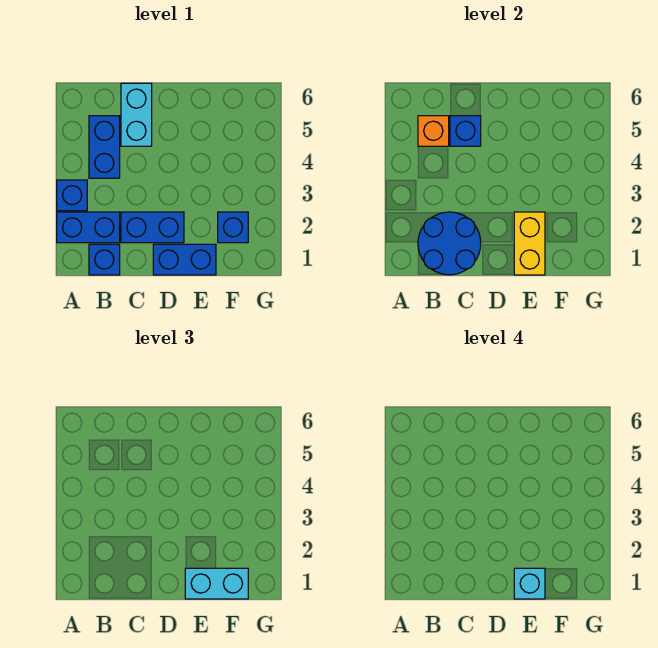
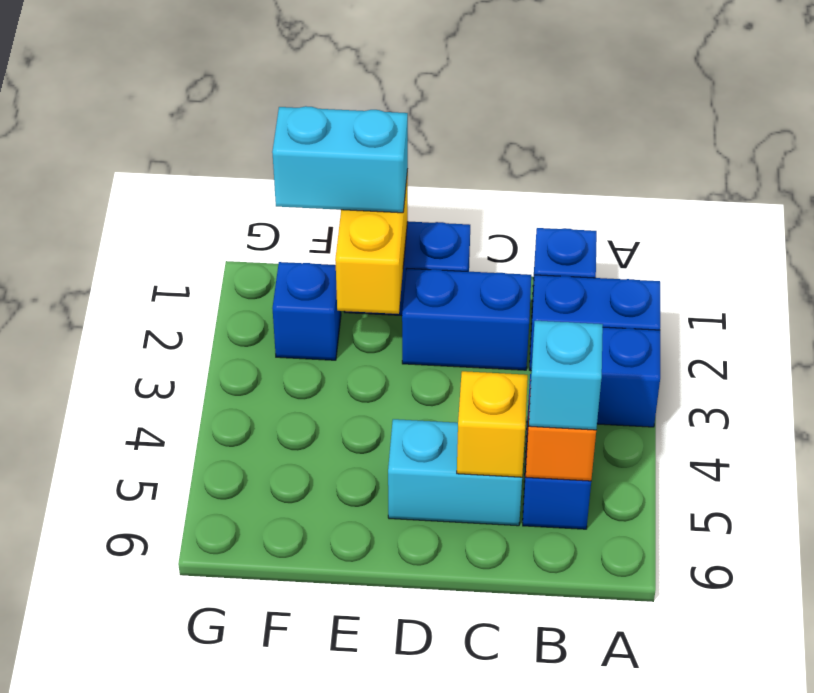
blue 2x2 round brick [418,212,481,275] -> none
cyan 1x2 brick [121,83,152,146] -> cyan 1x2 brick turned to [388,419,522,526]
blue 1x1 brick [450,116,481,146] -> yellow 1x1 brick [457,371,528,477]
cyan 1x1 brick [514,568,545,599] -> cyan 1x1 brick moved to [529,321,603,430]

